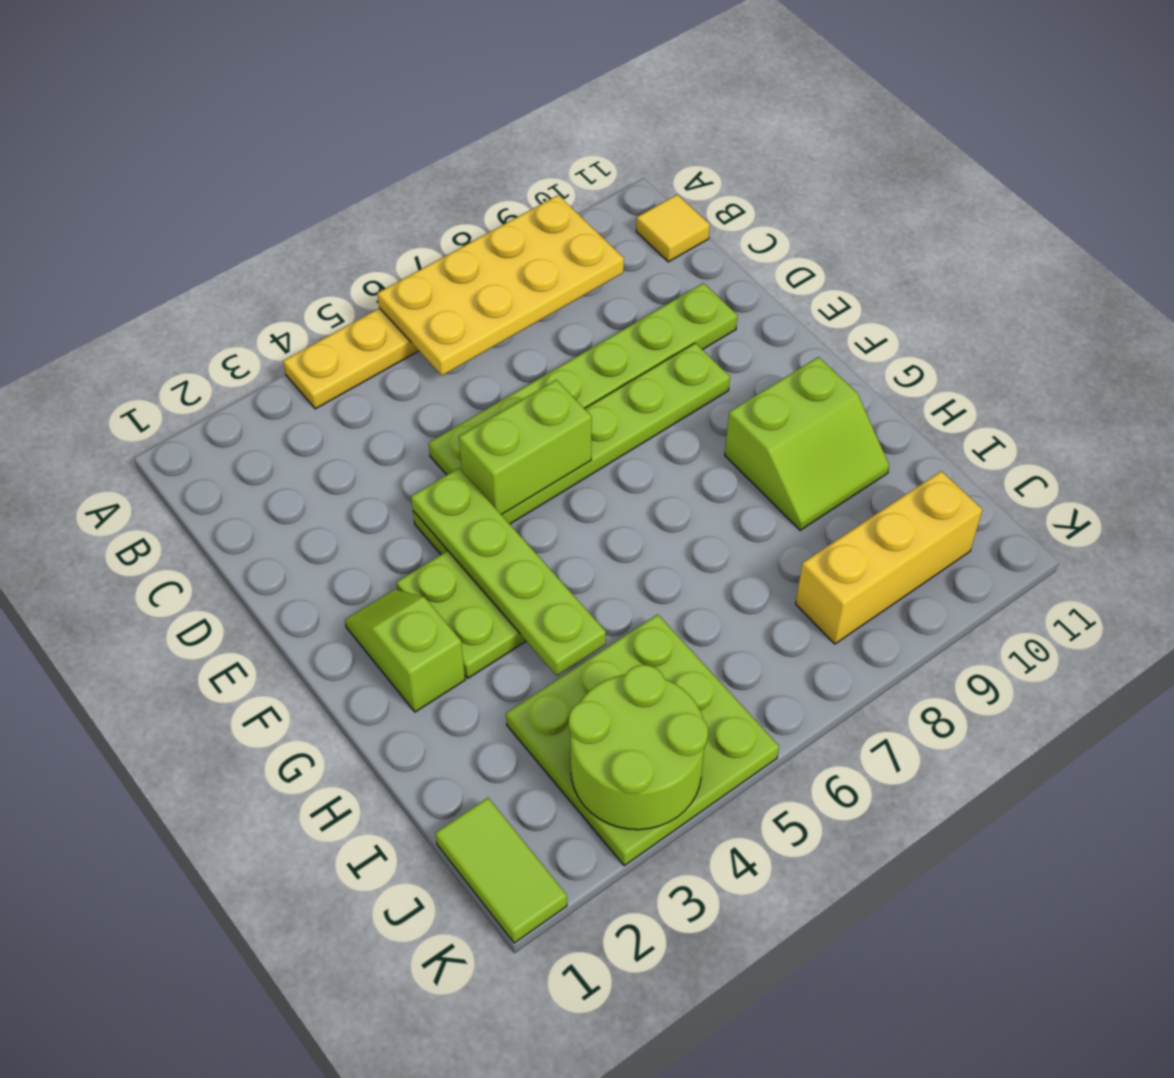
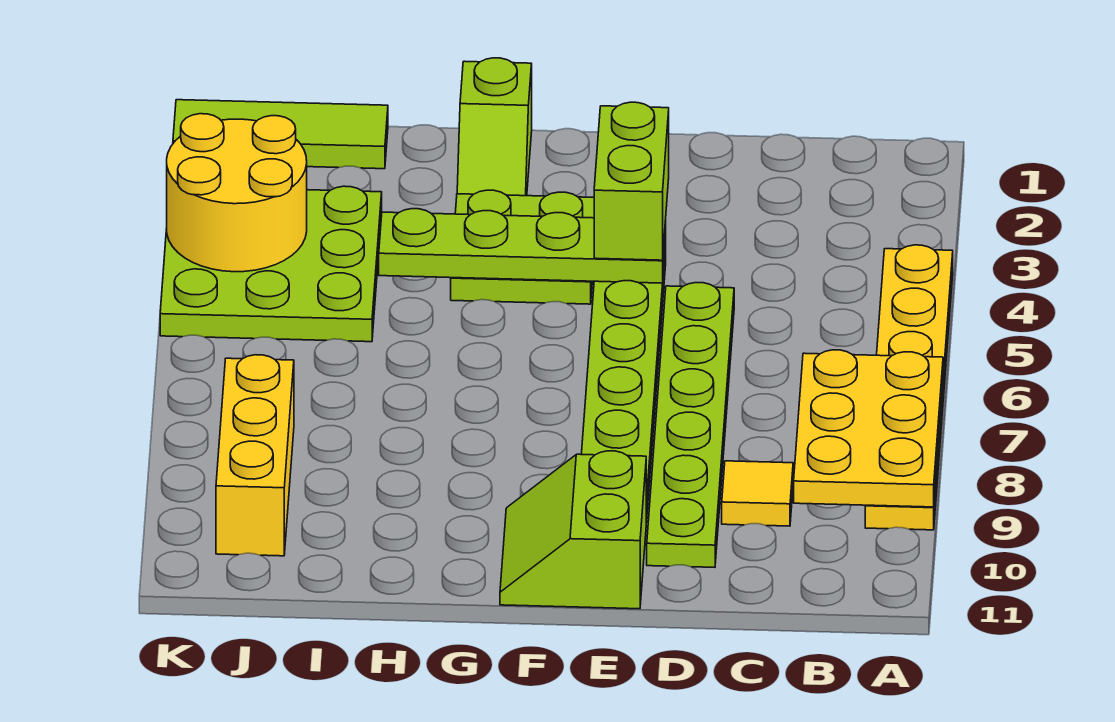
yellow 2x4 plate [377,195,624,376] -> yellow 2x3 plate [794,350,943,507]
yellow 1x1 tile [636,195,710,262] -> yellow 1x1 tile moved to [722,461,793,526]
lime 1x2 brick [459,380,592,515] -> lime 1x2 brick moved to [594,102,669,260]
lime 1x2 slope [345,589,465,712] -> lime 1x2 slope turned to [457,58,532,196]
lime 2x2 slope [725,357,889,530] -> lime 2x2 slope moved to [500,451,646,609]
lime 1x2 tile [435,798,567,943] -> lime 1x3 tile [173,100,388,169]
lime 2x2 round brick [569,665,708,830] -> yellow 2x2 round brick [167,114,307,272]

